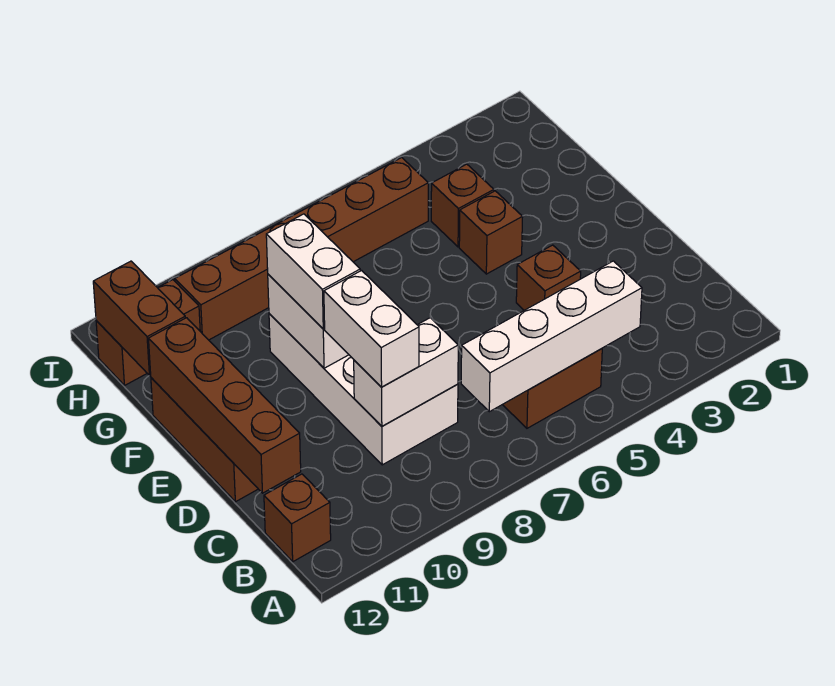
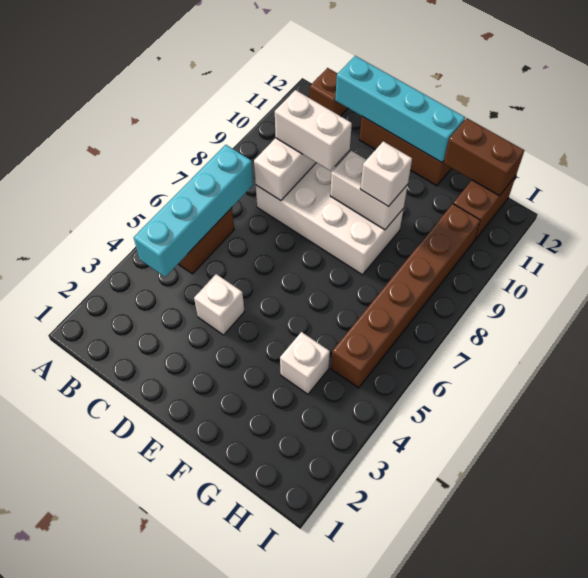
white 1x4 brick [461,261,642,412] -> cyan 1x4 brick [134,145,253,277]
brown 1x4 brick [149,318,301,493] -> cyan 1x4 brick [335,56,465,162]
brown 1x1 brick [516,245,581,310] -> white 1x1 brick [194,274,244,335]
white 1x2 brick [266,214,360,329] -> white 1x1 brick [360,141,412,207]
brown 1x1 brick [459,191,523,274] -> none
brown 1x1 brick [431,164,494,247] -> white 1x1 brick [280,332,330,394]

